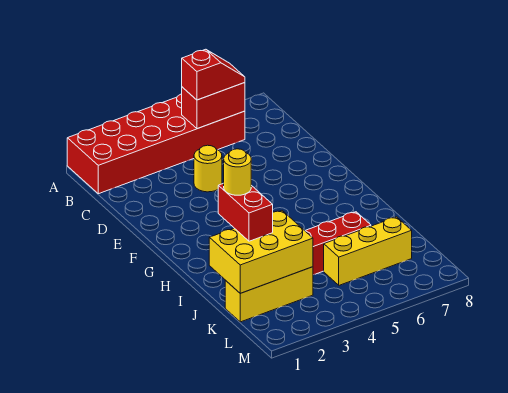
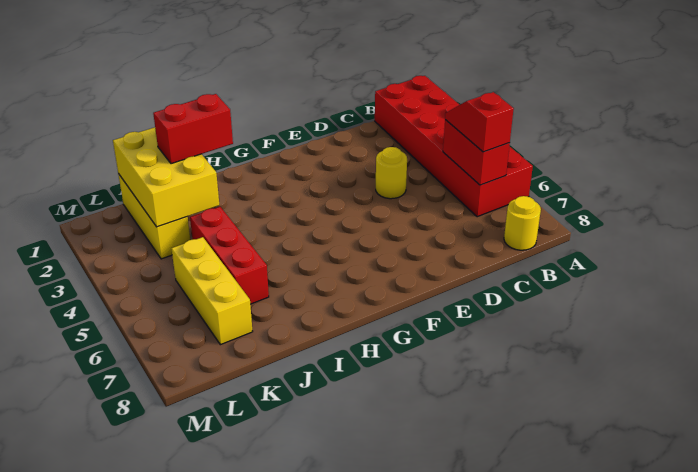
red 1x2 slope [182,49,245,100] -> red 1x2 slope turned to [445,92,514,152]
yellow 1x1 round brick [224,149,251,195] -> yellow 1x1 round brick moved to [504,196,541,250]

